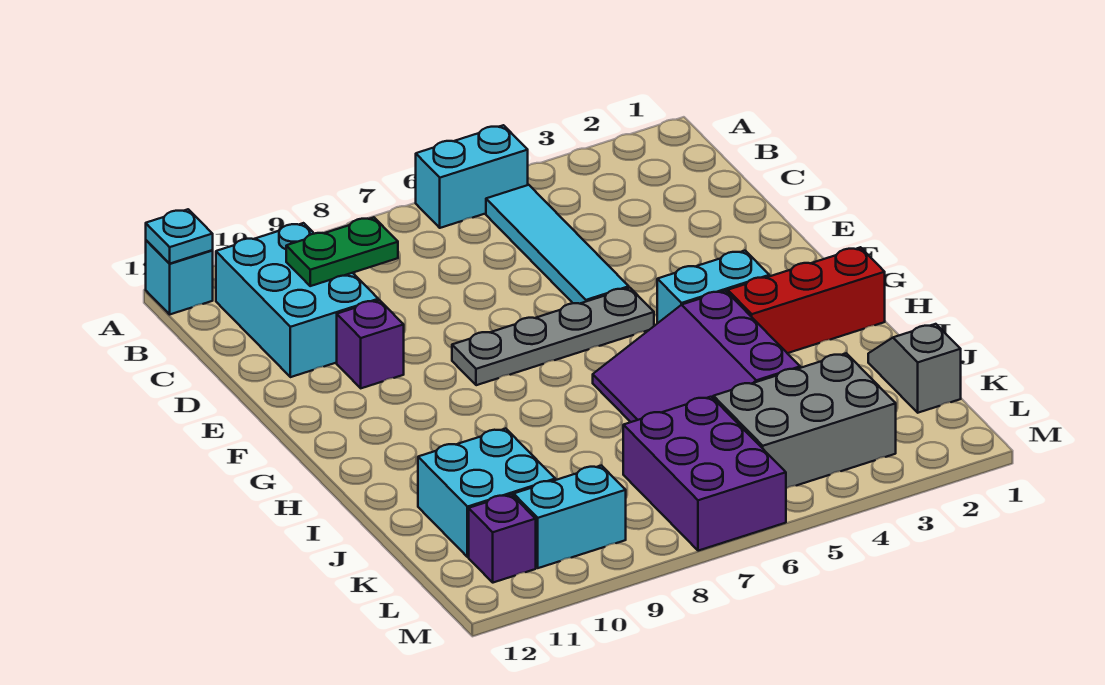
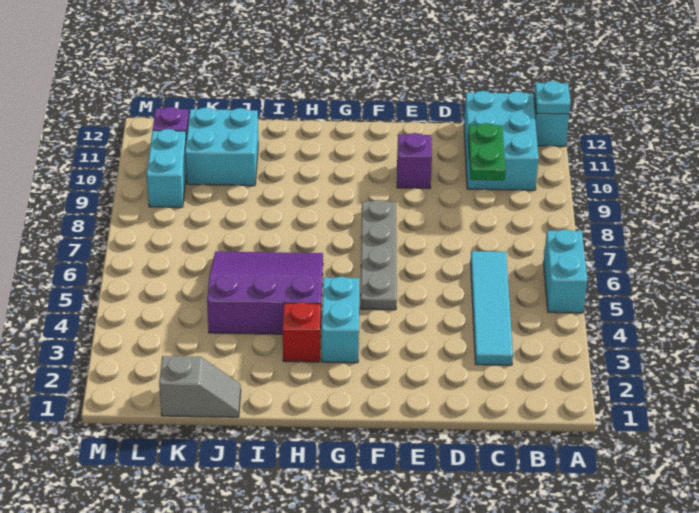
cyan 1x4 tile [486,185,629,304] -> cyan 1x4 tile turned to [471,251,513,365]
cyan 2x3 brick [216,223,378,377] -> cyan 2x3 brick turned to [464,91,539,190]
red 1x3 brick [728,247,885,353] -> red 1x1 brick [283,302,321,362]
grey 2x3 brick [713,353,896,488] -> none
purple 2x3 brick [623,397,786,551] -> none

